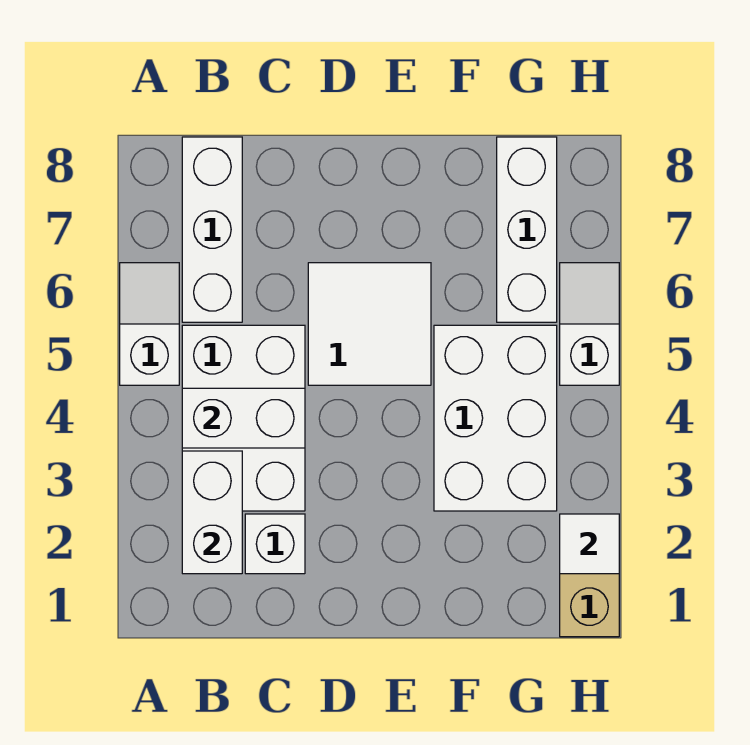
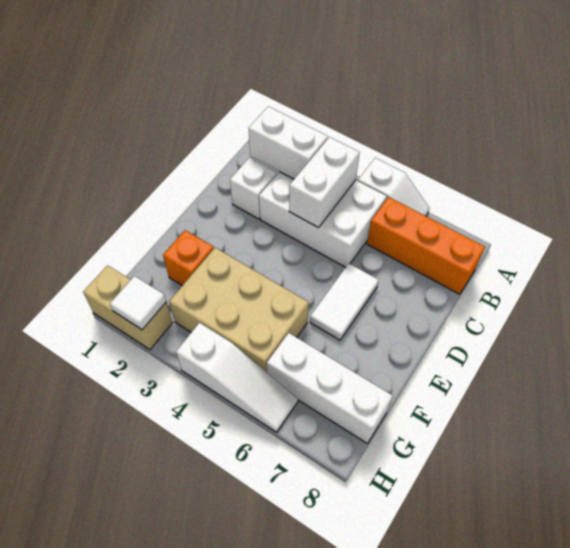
white 1x3 brick [182,137,242,322] -> orange 1x3 brick [367,197,485,294]
white 2x2 tile [308,263,431,385] -> white 1x2 tile [310,264,379,340]
none -> orange 1x1 brick [163,230,214,286]
white 2x3 brick [434,325,557,511] -> tan 2x3 brick [169,248,309,372]
white 1x2 slope [560,263,619,385] -> white 1x3 slope [176,323,298,432]

